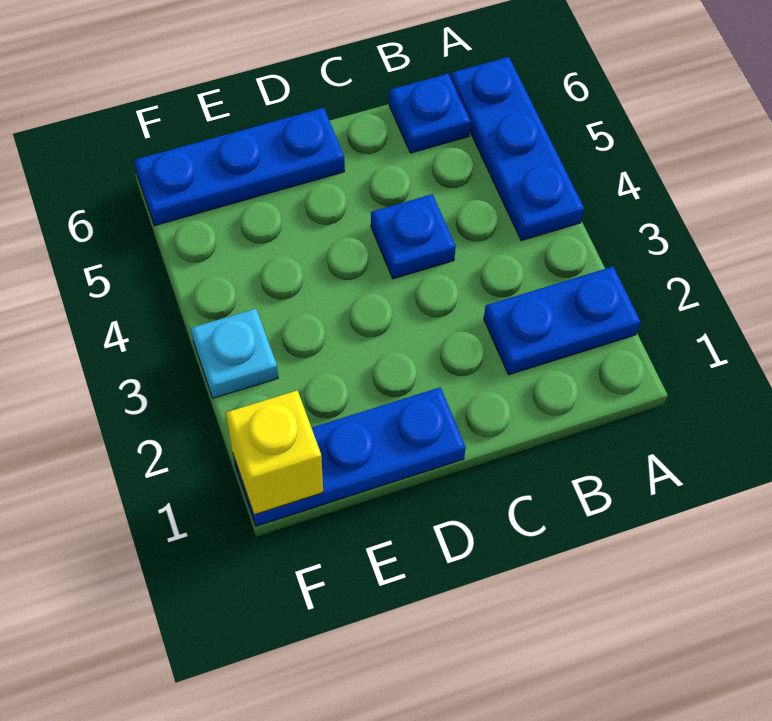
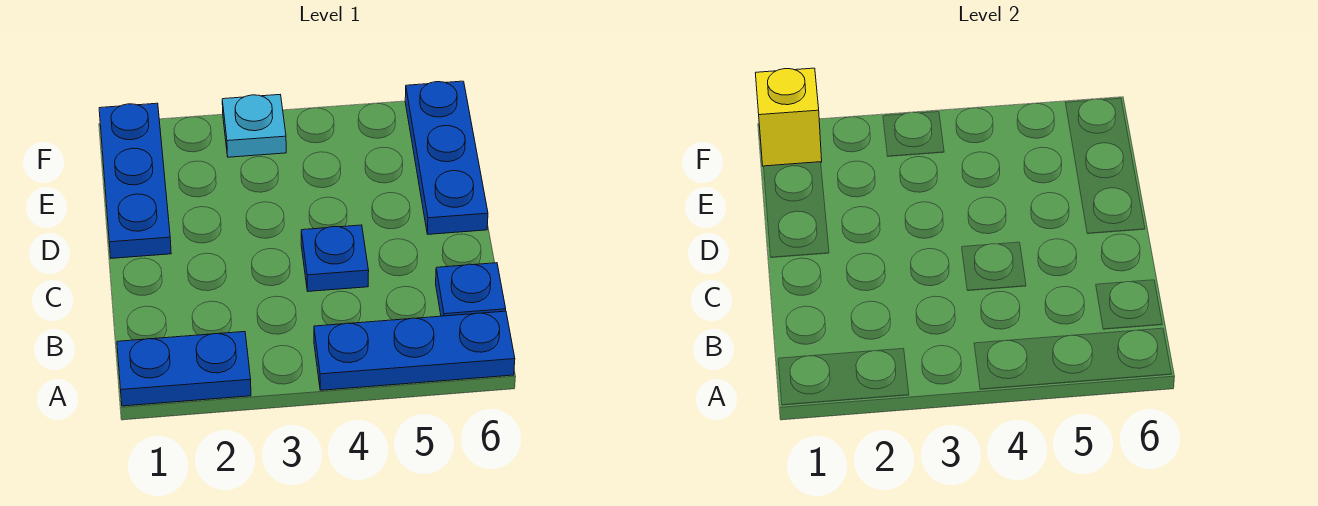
blue 1x2 plate [484,267,640,375] -> blue 1x2 plate turned to [117,332,251,406]

